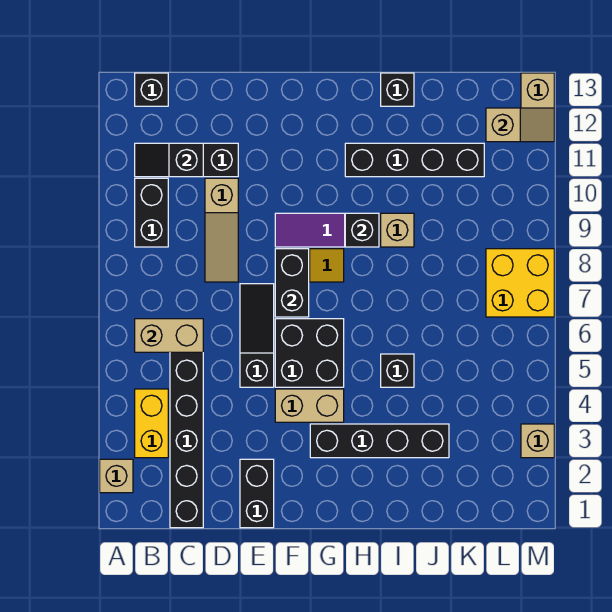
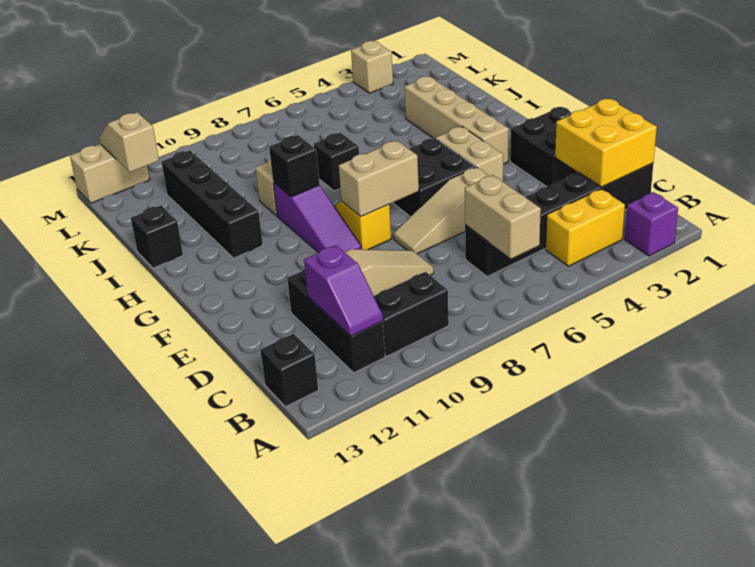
tan 1x1 brick [100,459,133,493] -> purple 1x1 brick [625,192,678,256]
black 1x2 slope [135,143,203,177] -> purple 1x2 slope [304,245,383,336]
black 1x2 brick [240,459,274,528] -> black 2x2 brick [510,107,578,187]
black 1x3 slope [240,284,274,387] -> tan 1x3 slope [393,167,489,254]
black 1x2 brick [275,249,309,317] -> tan 1x2 brick [339,141,419,217]
black 1x4 brick [310,424,449,458] -> tan 1x4 brick [405,76,509,164]
black 1x1 brick [381,354,414,387] -> black 1x1 brick moved to [314,133,359,191]
yellow 2x2 brick [486,249,554,317] -> yellow 2x2 brick moved to [555,99,657,187]

